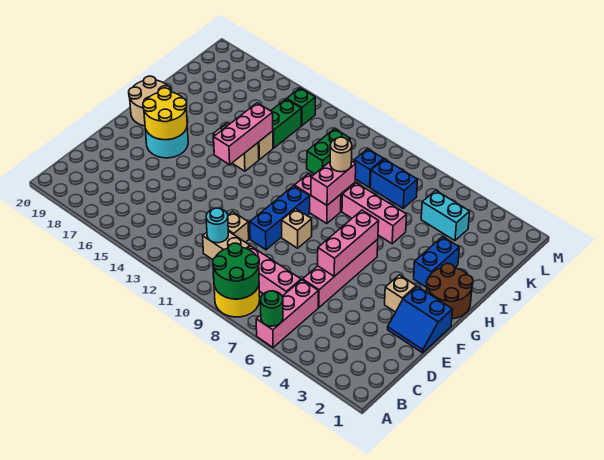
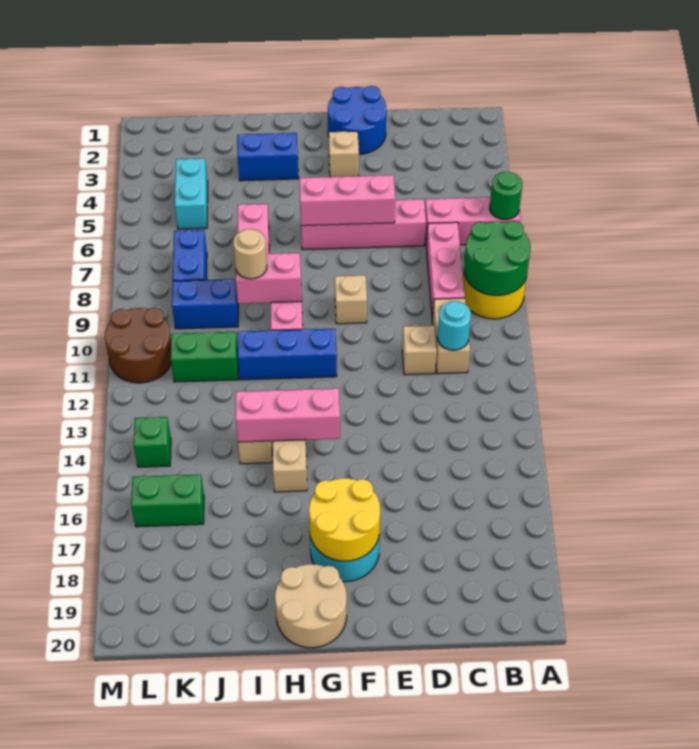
blue 2x2 slope [388,286,453,353] -> blue 2x2 round brick [328,86,386,154]
blue 1x3 brick [250,186,310,250] -> blue 1x3 brick moved to [238,329,337,380]
brown 2x2 round brick [426,264,473,319] -> brown 2x2 round brick moved to [105,308,171,383]
green 1x2 brick [271,99,301,148] -> green 1x2 brick moved to [131,475,204,527]
blue 1x1 brick [354,149,384,187] -> blue 1x2 brick [172,279,238,329]

